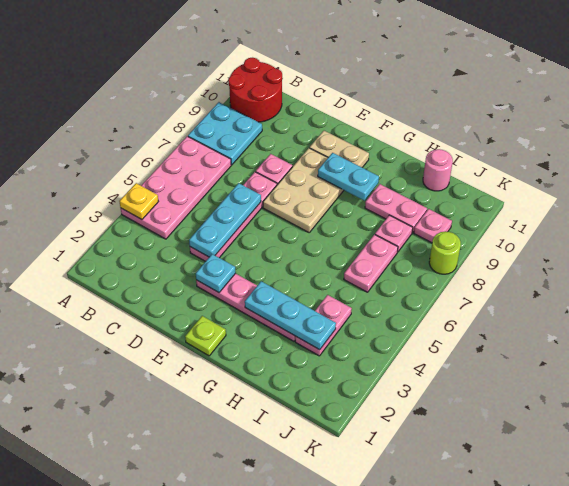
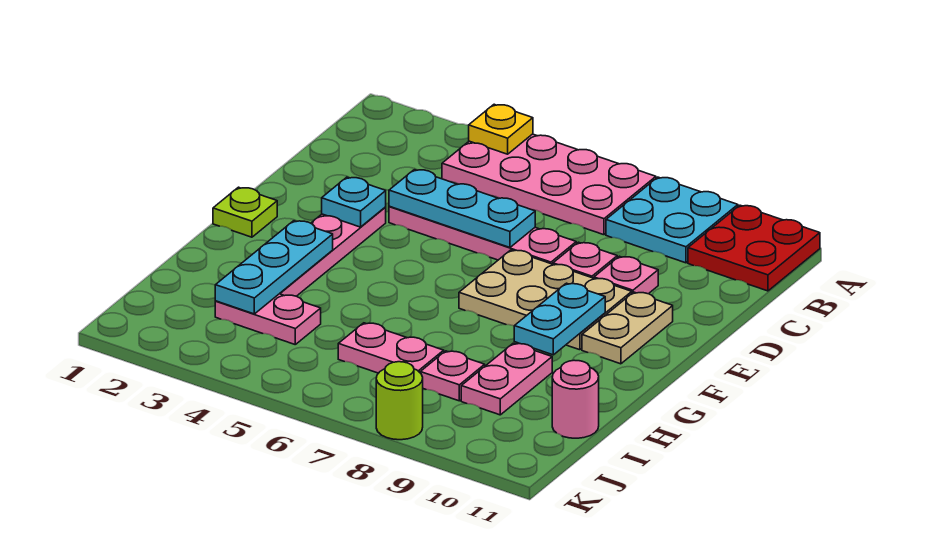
red 2x2 round brick [228,58,283,122] -> red 2x2 plate [688,205,820,291]
pink 1x1 plate [414,209,452,243] -> pink 1x1 plate moved to [594,256,658,294]

